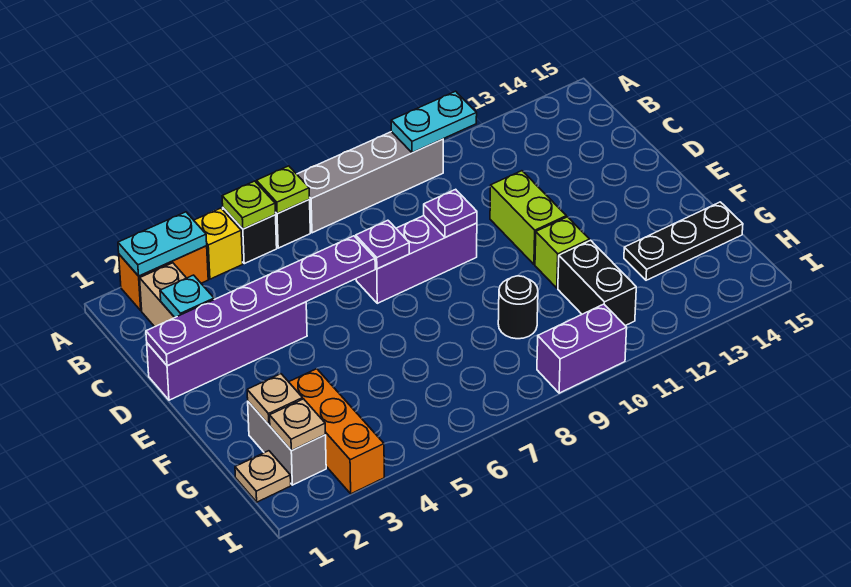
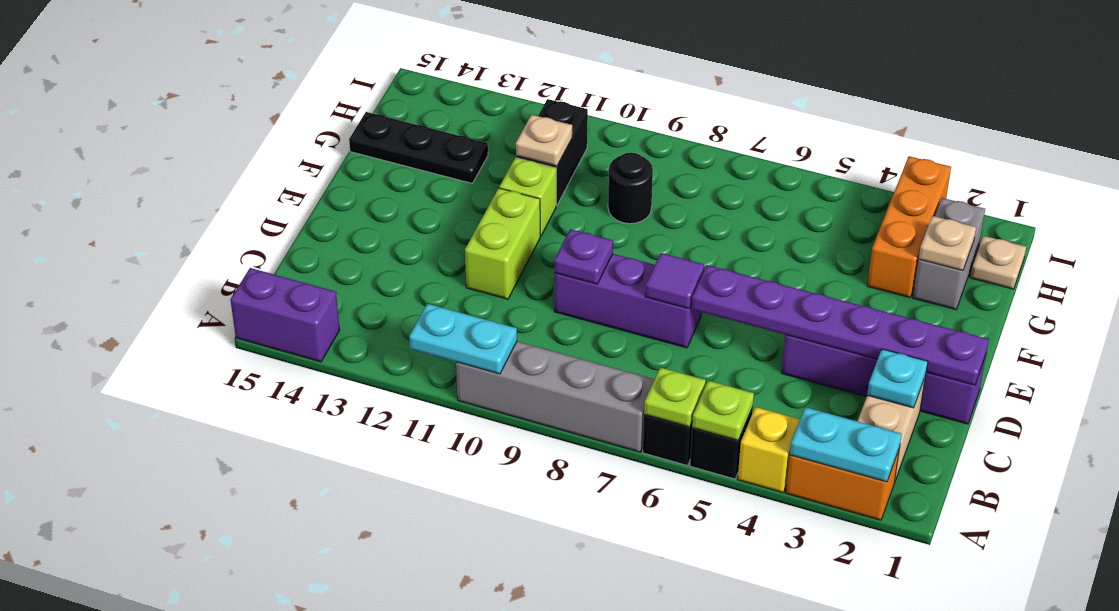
purple 1x1 plate [356,220,409,269] -> purple 1x1 tile [645,253,704,309]
tan 1x1 plate [270,399,325,450] -> tan 1x1 plate moved to [516,115,572,166]
purple 1x2 brick [537,304,627,393] -> purple 1x2 brick moved to [230,268,340,362]

